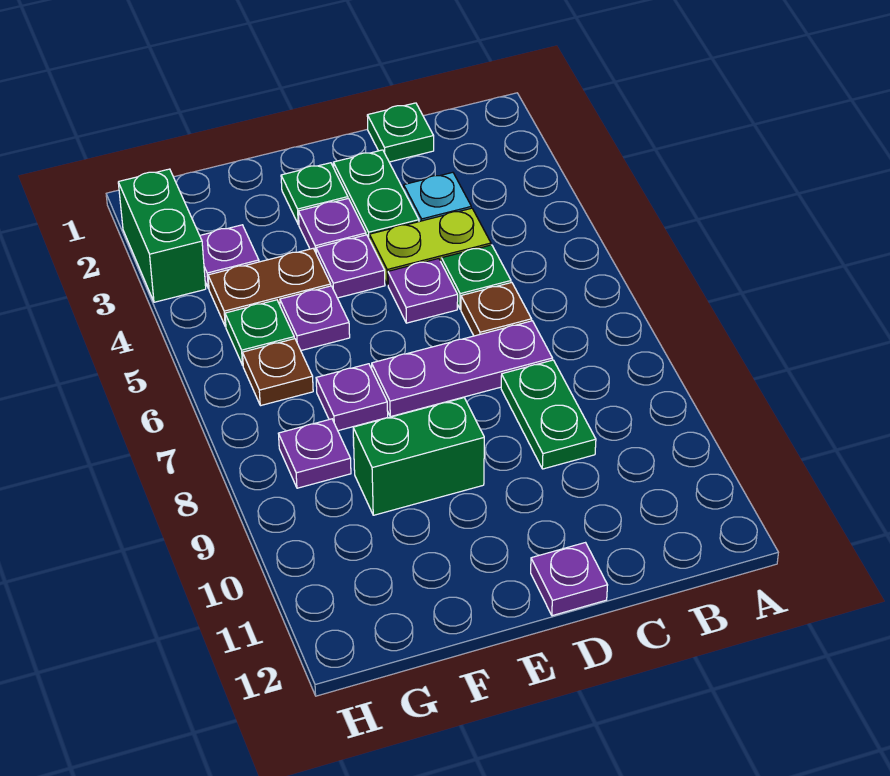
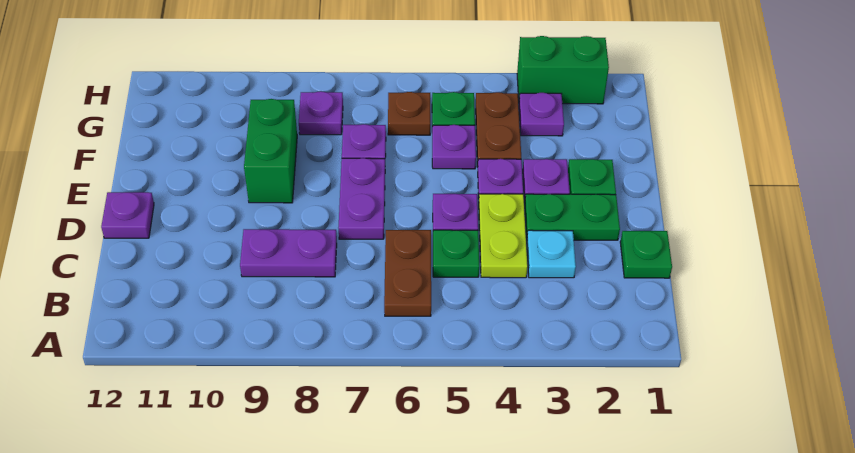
brown 1x1 plate [461,282,532,336] -> brown 1x2 plate [384,230,431,316]
purple 1x3 plate [372,321,552,417] -> purple 1x2 plate [338,158,385,239]
green 1x2 plate [501,360,596,469] -> purple 1x2 plate [240,229,337,277]

